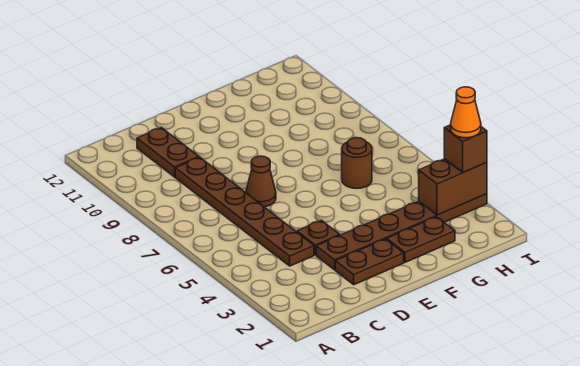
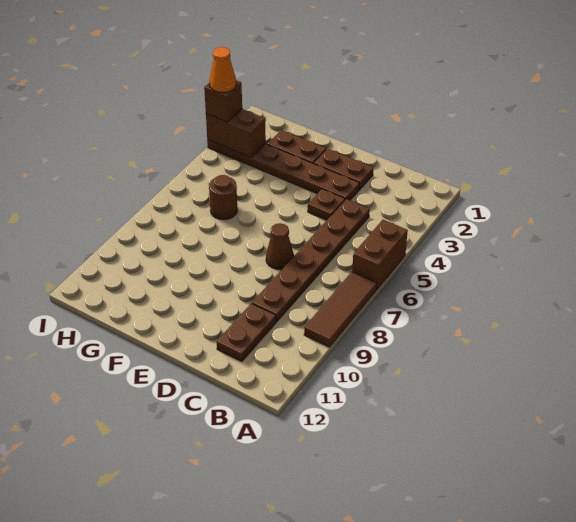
none -> brown 1x2 brick [352,220,408,290]
none -> brown 1x3 tile [304,272,377,347]

